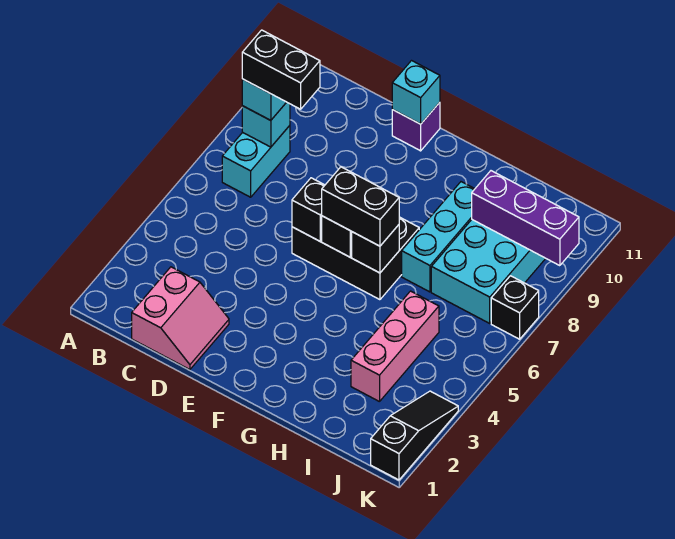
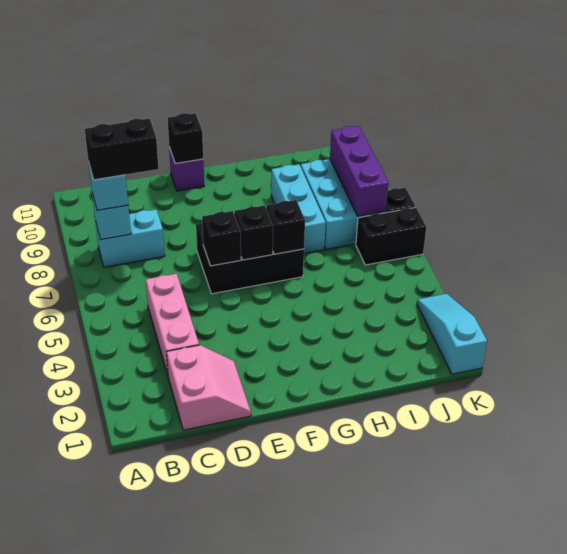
cyan 1x2 brick [222,126,290,197] -> cyan 1x2 brick turned to [96,209,165,267]
cyan 1x1 brick [392,61,440,124] -> black 1x1 brick [167,113,203,164]
black 1x2 brick [322,167,399,246] -> black 1x2 brick moved to [356,207,427,265]
pink 1x3 brick [351,291,439,402] -> pink 1x3 brick moved to [146,274,199,376]
purple 1x3 brick [472,171,579,266] -> purple 1x3 brick turned to [330,126,389,216]
black 1x3 slope [371,391,458,480] -> cyan 1x3 slope [417,294,487,374]

